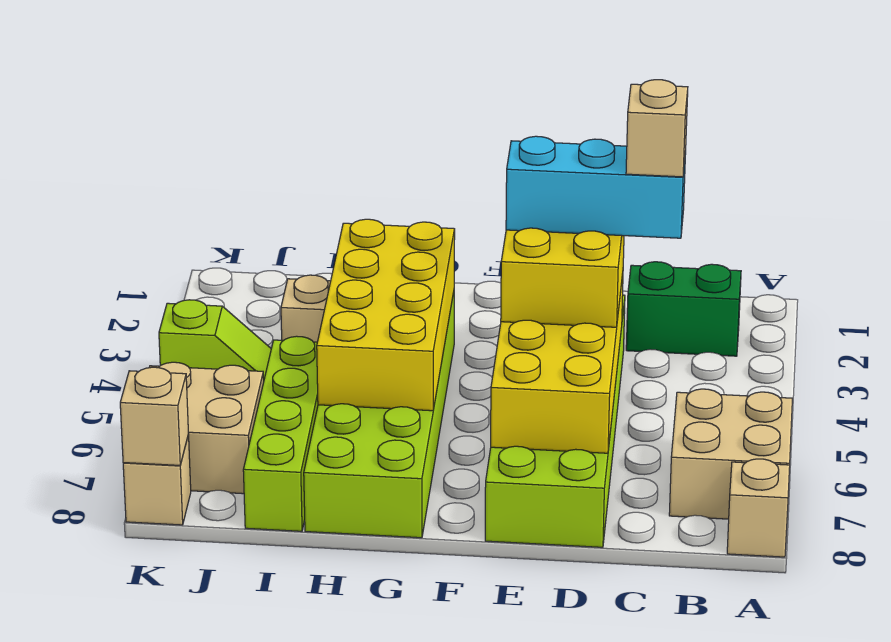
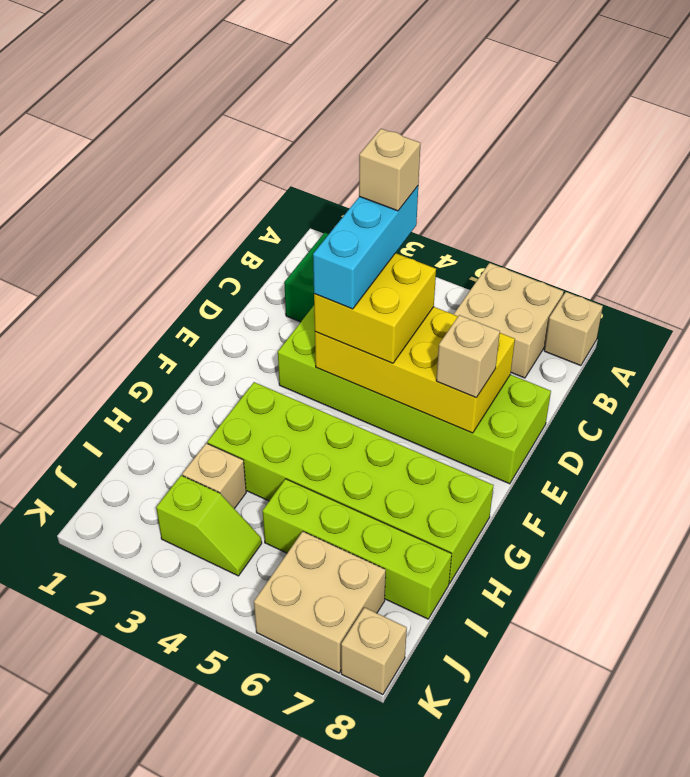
yellow 2x4 brick [317,219,455,411] -> none
lime 1x2 slope [159,300,271,378] -> lime 1x2 slope turned to [156,475,262,576]
tan 1x1 brick [120,367,188,465] -> tan 1x1 brick moved to [436,315,500,398]

